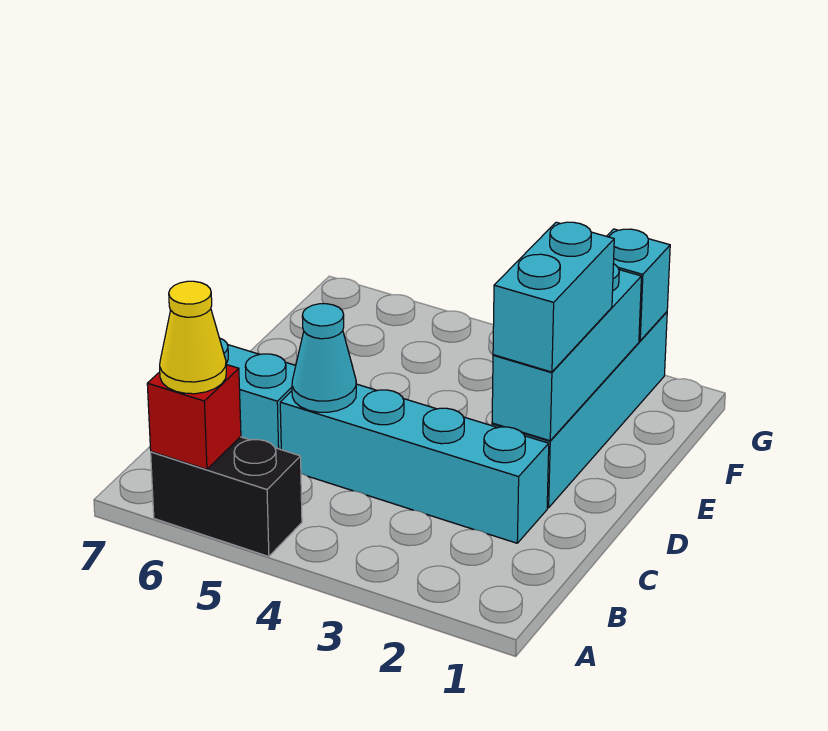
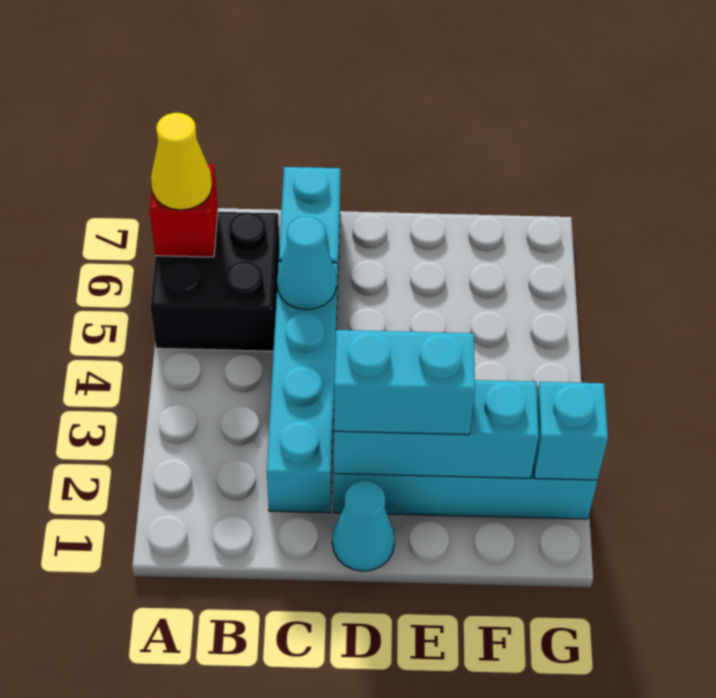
black 1x2 brick [151,437,302,557] -> black 2x2 brick [150,212,279,351]
none -> cyan 1x1 cone [332,481,395,571]

